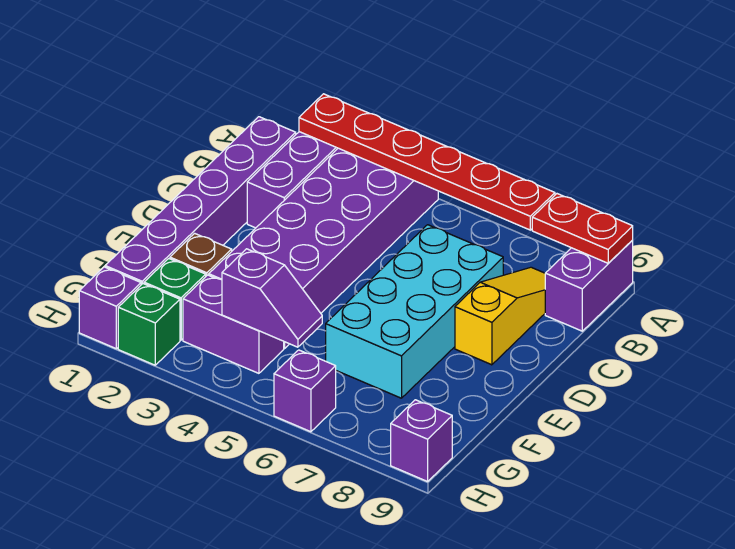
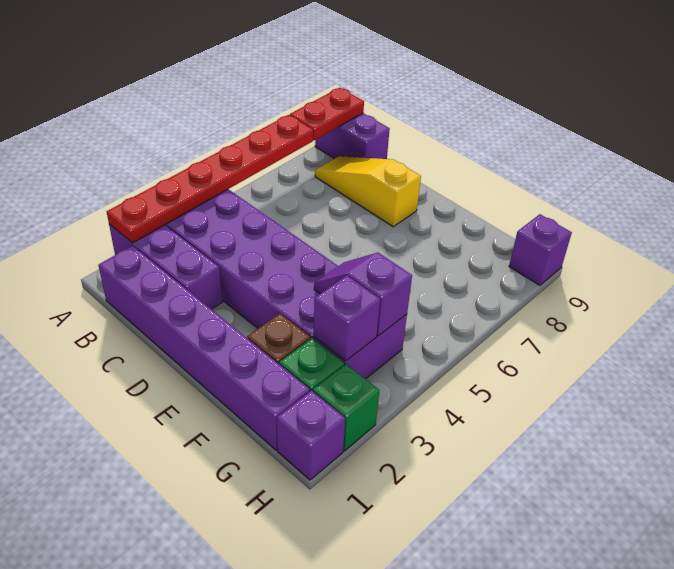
cyan 2x4 brick [326,225,503,398] -> none
purple 1x2 slope [222,249,322,347] -> purple 1x2 slope turned to [314,253,412,336]
purple 1x1 brick [274,350,336,432] -> purple 1x1 brick moved to [314,275,380,361]

